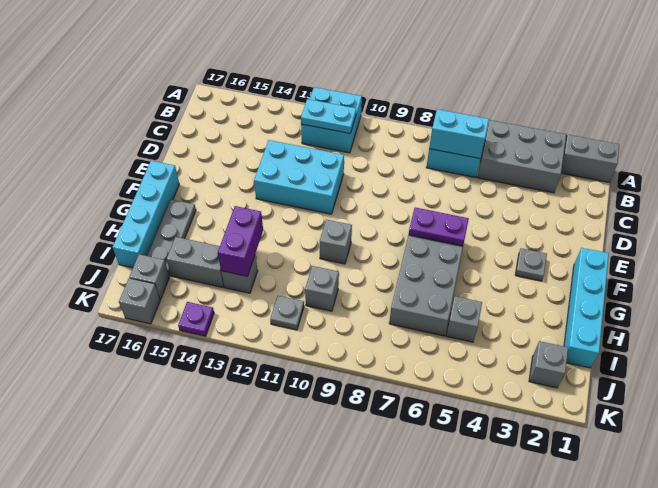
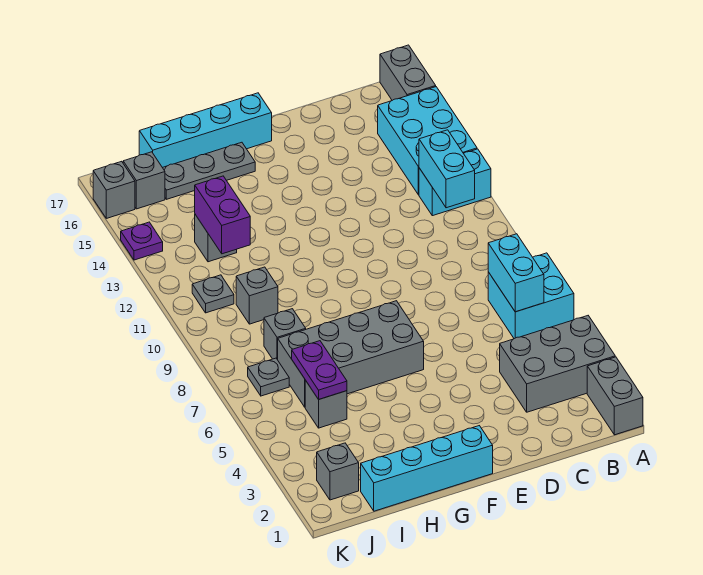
grey 2x3 brick [478,120,566,193] -> grey 2x3 brick turned to [500,316,615,412]
cyan 2x2 brick [301,87,362,153] -> cyan 1x2 brick [419,149,491,216]
cyan 1x2 plate [301,99,356,133] -> cyan 1x2 brick [419,130,475,208]
cyan 2x3 brick [254,140,344,214] -> cyan 2x3 brick moved to [378,87,477,195]
grey 1x1 plate [515,248,547,281] -> grey 1x1 plate moved to [248,358,289,396]
purple 1x2 plate [409,208,469,246] -> purple 1x2 plate moved to [292,341,347,399]
grey 1x1 brick [320,220,352,264] -> grey 1x1 brick moved to [264,309,306,360]
purple 1x2 brick [218,206,263,276] -> purple 1x2 brick turned to [195,176,250,254]
grey 1x2 brick [167,237,224,287] -> grey 1x2 brick moved to [380,45,436,100]

